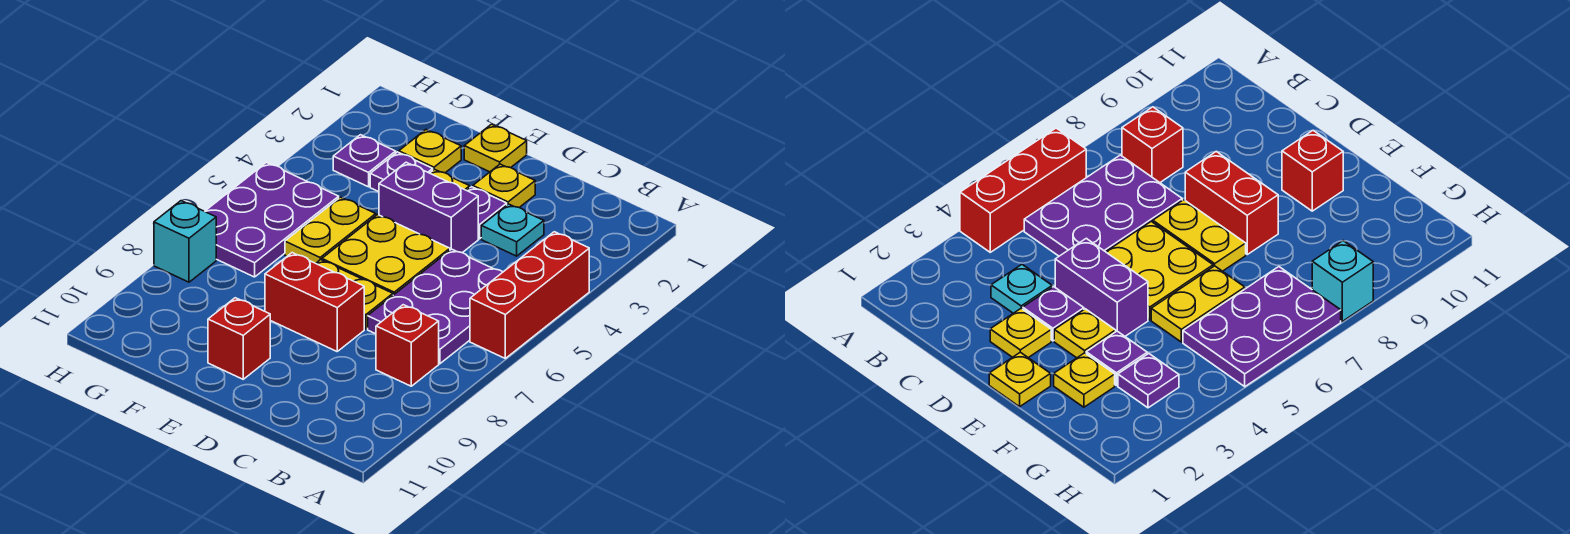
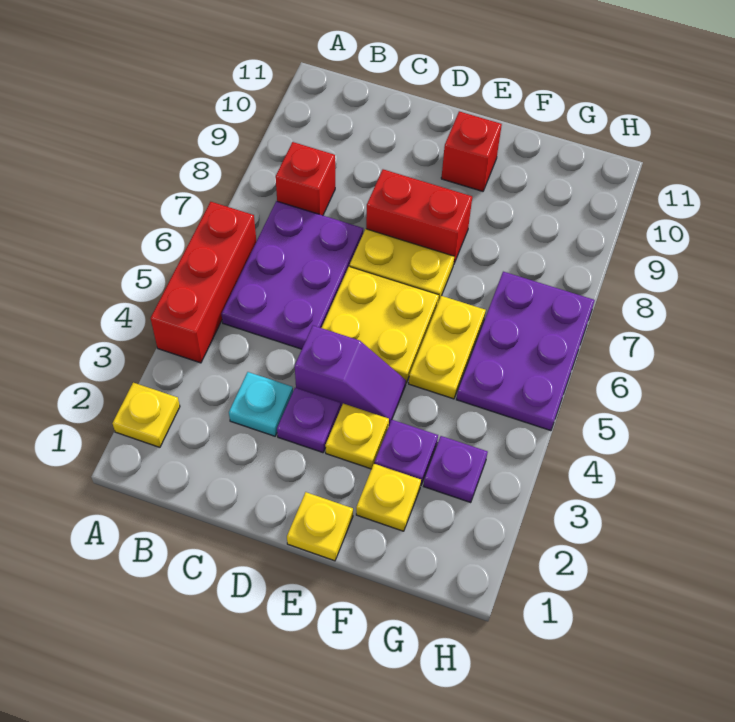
yellow 1x1 plate [473,164,535,208] -> yellow 1x1 plate moved to [113,383,180,447]
purple 1x2 brick [379,162,478,253] -> purple 1x2 slope [295,326,406,424]
cyan 1x1 brick [154,201,216,282] -> none

